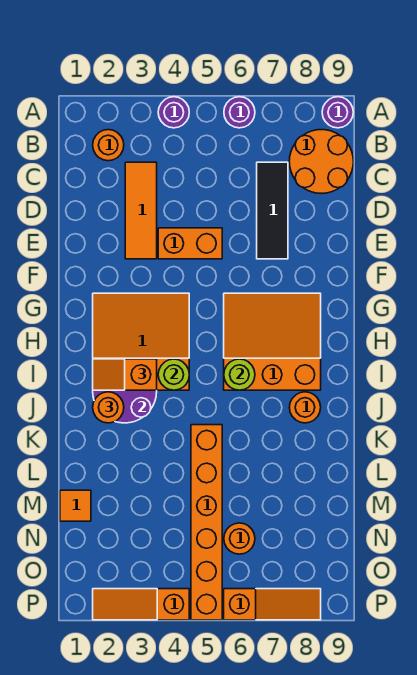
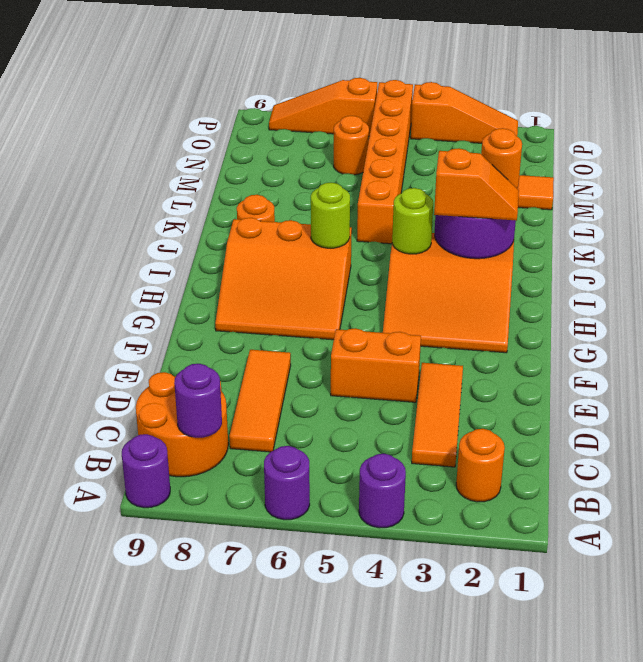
none -> purple 1x1 round brick [174,364,222,438]
black 1x3 tile [257,162,288,259] -> orange 1x3 tile [229,350,291,452]

